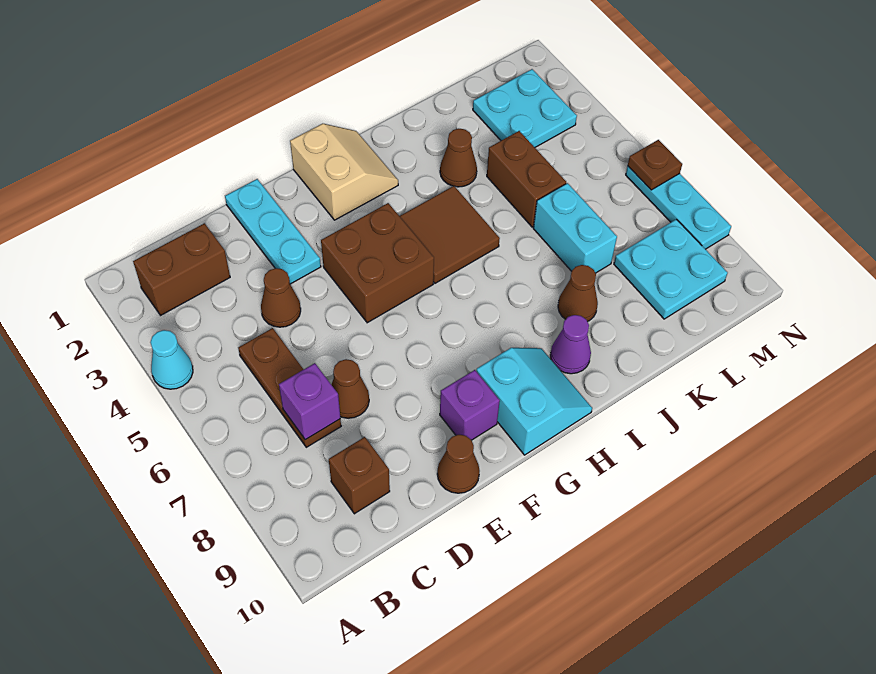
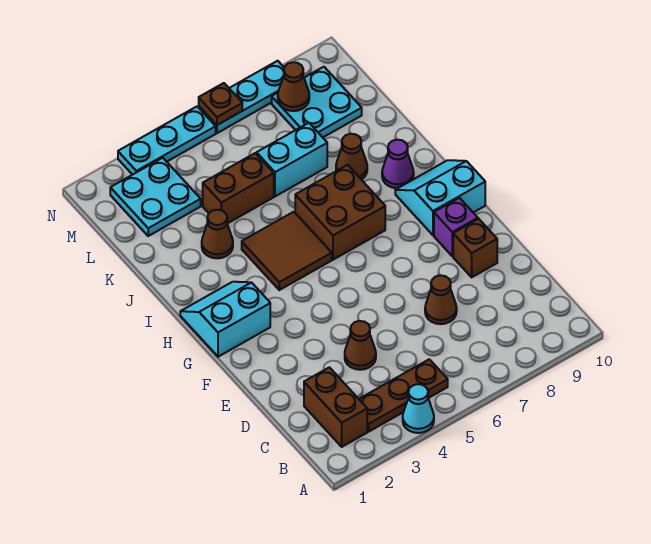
brown 1x3 plate [238,328,341,447] -> brown 1x3 plate moved to [359,359,448,432]
purple 1x1 brick [279,363,340,440] -> none
brown 1x1 brick [329,437,390,514] -> brown 1x1 brick moved to [453,219,497,277]
cyan 1x3 plate [225,179,321,284] -> cyan 1x3 plate moved to [118,107,216,175]
brown 1x1 cone [437,435,480,493] -> brown 1x1 cone moved to [278,62,309,111]
brown 2x2 brick [321,203,434,323] -> brown 2x2 brick moved to [295,165,385,260]
tan 2x2 slope [290,124,398,220] -> cyan 2x2 slope [180,282,270,357]

